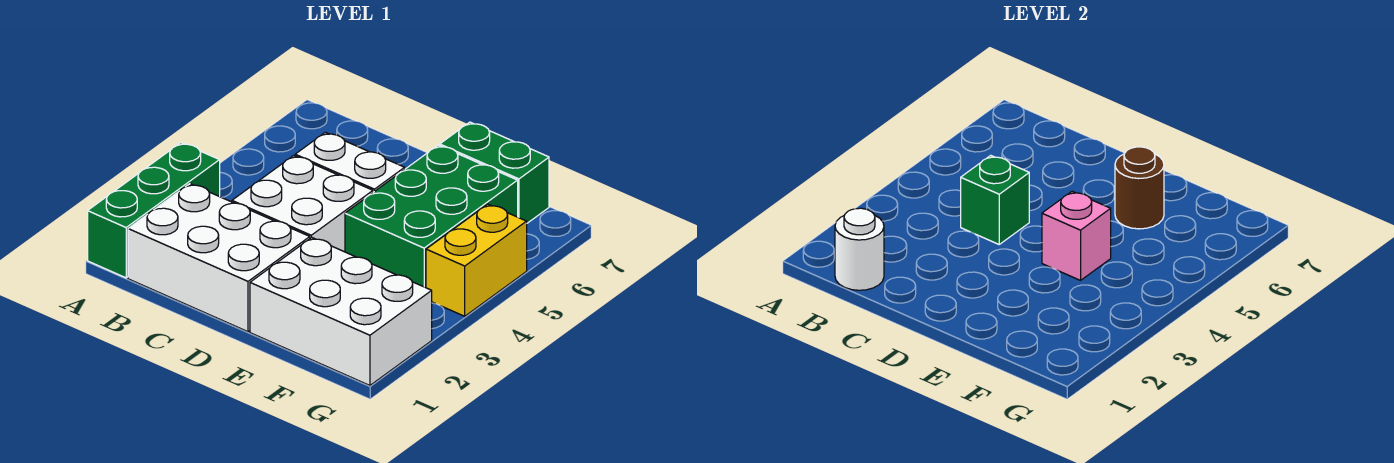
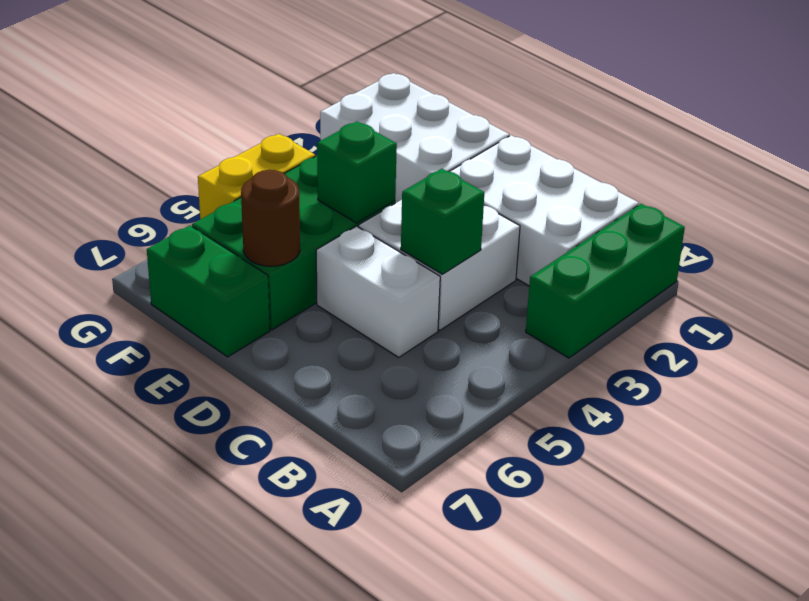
white 1x1 round brick [835,208,884,290] -> none
pink 1x1 brick [1042,191,1111,280] -> green 1x1 brick [317,121,397,223]

